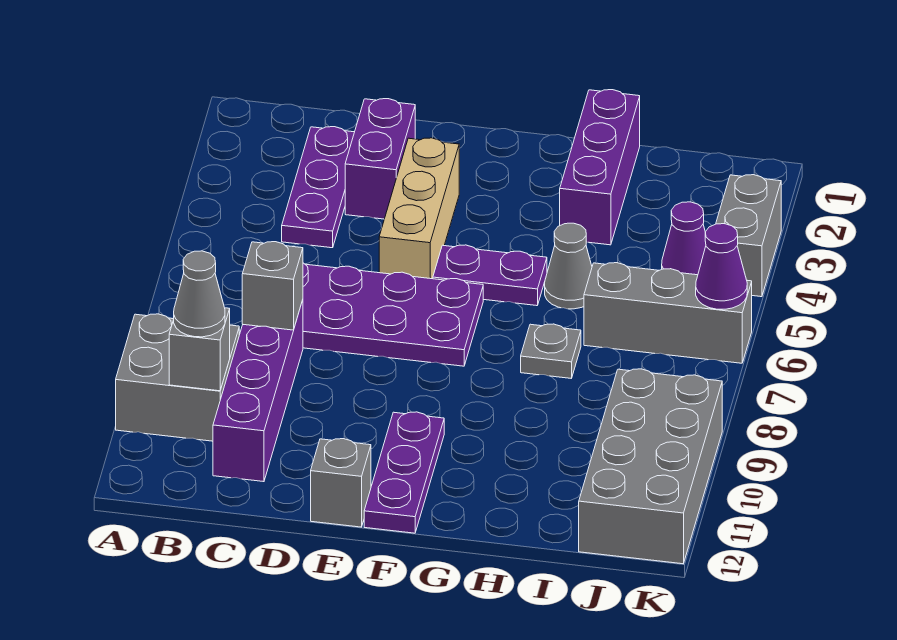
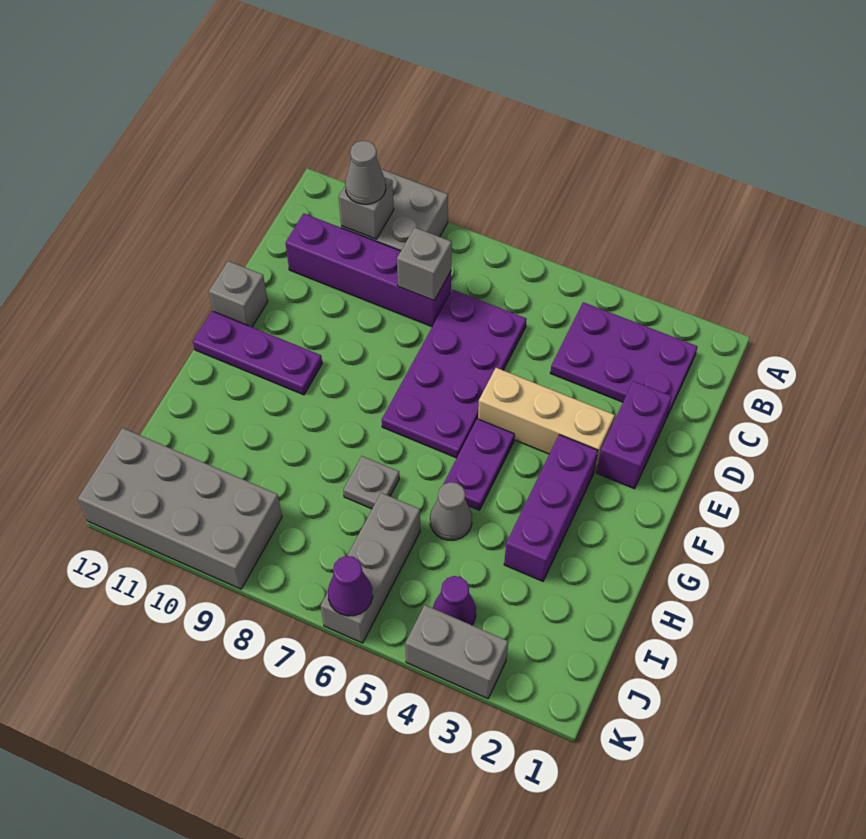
purple 1x3 plate [282,127,354,248] -> purple 2x3 plate [550,302,698,418]
purple 1x2 brick [345,99,415,219] -> purple 1x2 brick turned to [596,381,672,489]
purple 1x3 brick [560,90,640,245] -> purple 1x3 brick turned to [504,435,598,581]

